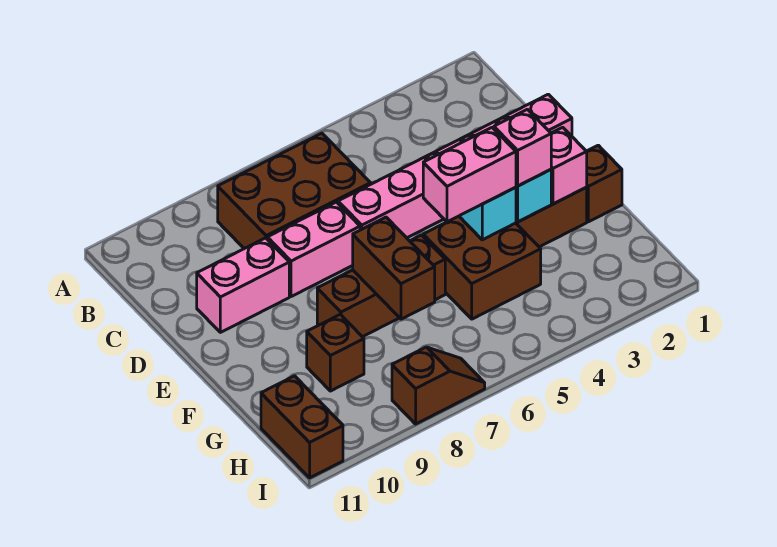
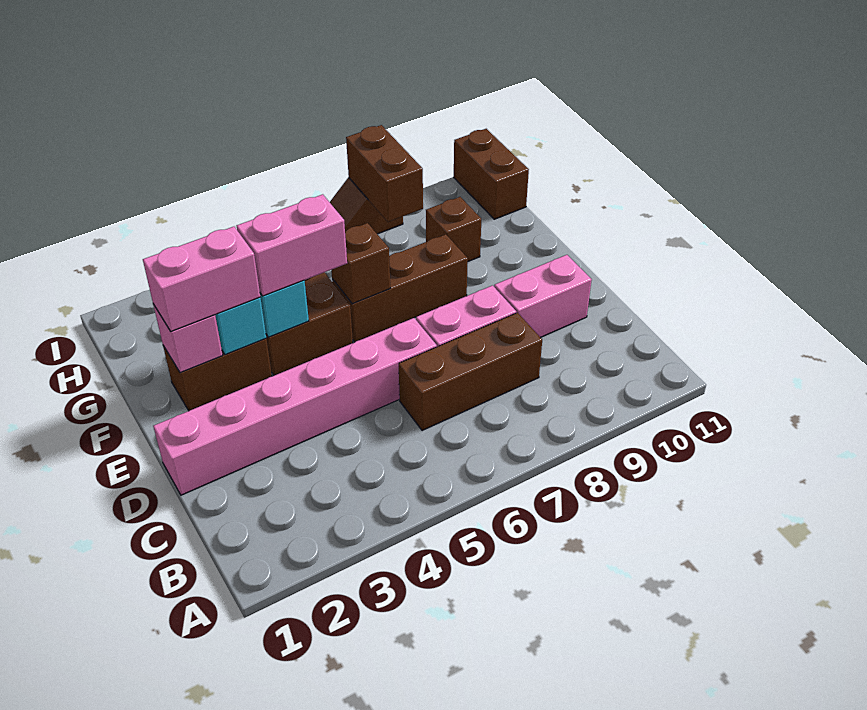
brown 2x3 brick [218,133,371,249] -> brown 1x3 brick [399,313,542,430]
brown 1x1 brick [586,145,622,222] -> brown 1x1 brick moved to [331,223,390,304]
pink 1x1 brick [494,109,551,186] -> pink 1x2 brick [143,227,260,331]
brown 1x2 brick [353,217,435,319] -> brown 1x2 brick moved to [346,125,423,222]

